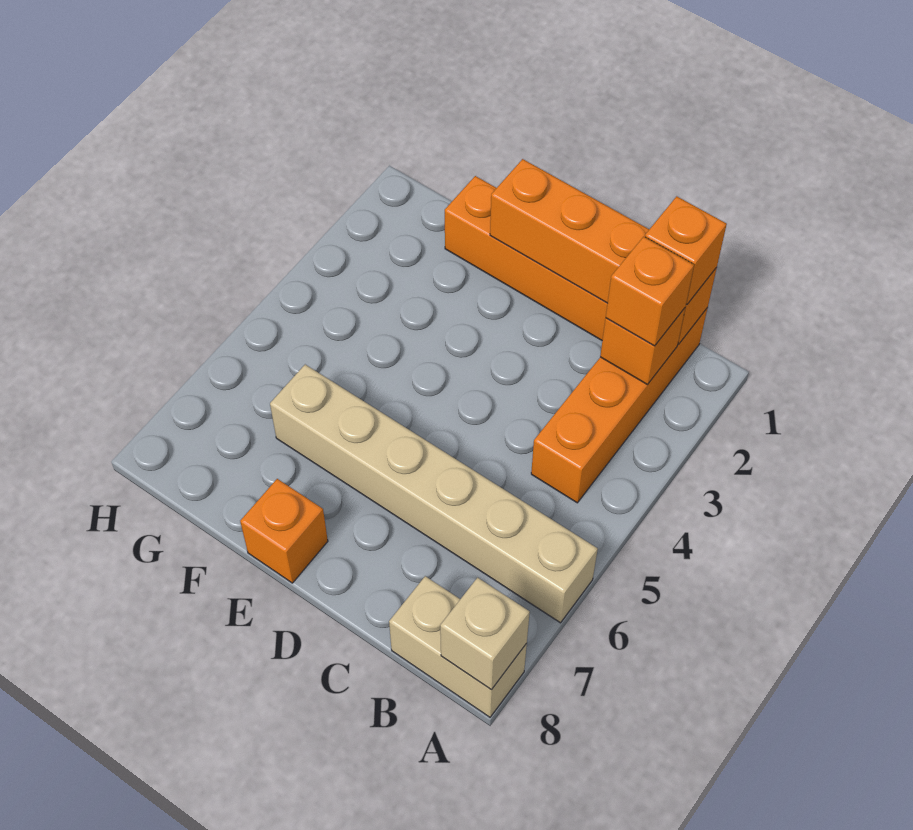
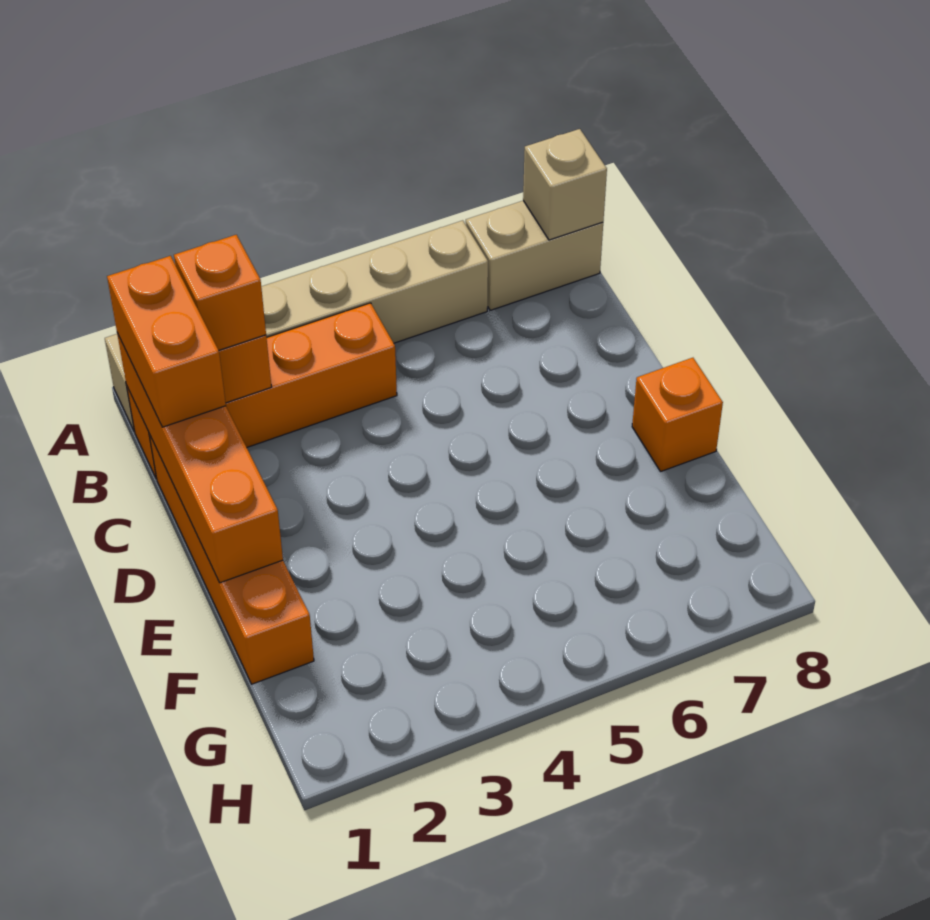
tan 1x6 brick [270,365,598,623] -> tan 1x6 brick turned to [105,220,488,431]
tan 1x2 brick [389,576,527,717] -> tan 1x2 brick turned to [466,201,603,310]
orange 1x1 brick [645,196,727,304] -> orange 1x2 brick [107,256,226,427]

